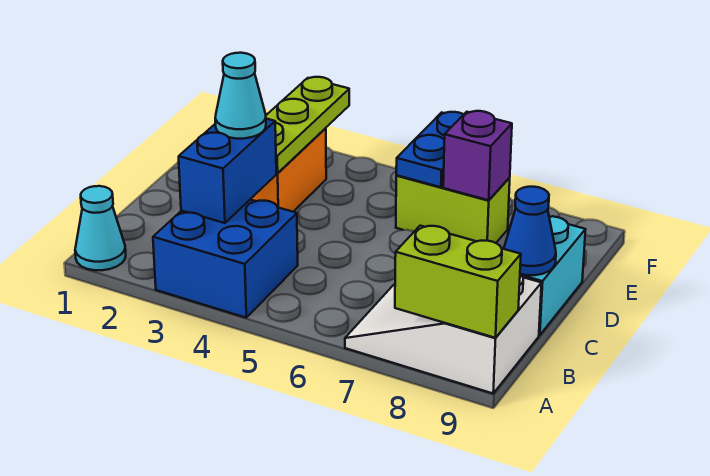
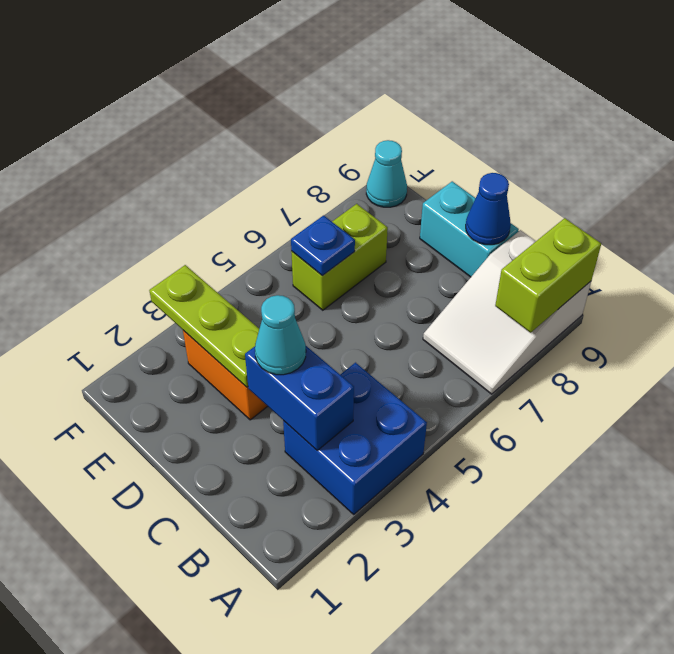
cyan 1x1 cone [75,186,126,270] -> cyan 1x1 cone moved to [366,140,407,207]
blue 1x2 plate [396,112,464,187] -> blue 1x1 plate [291,215,355,276]
purple 1x1 brick [443,111,512,200] -> none

